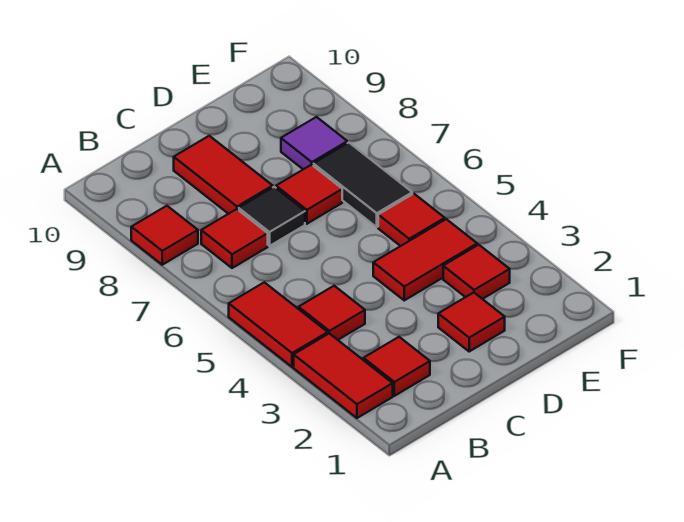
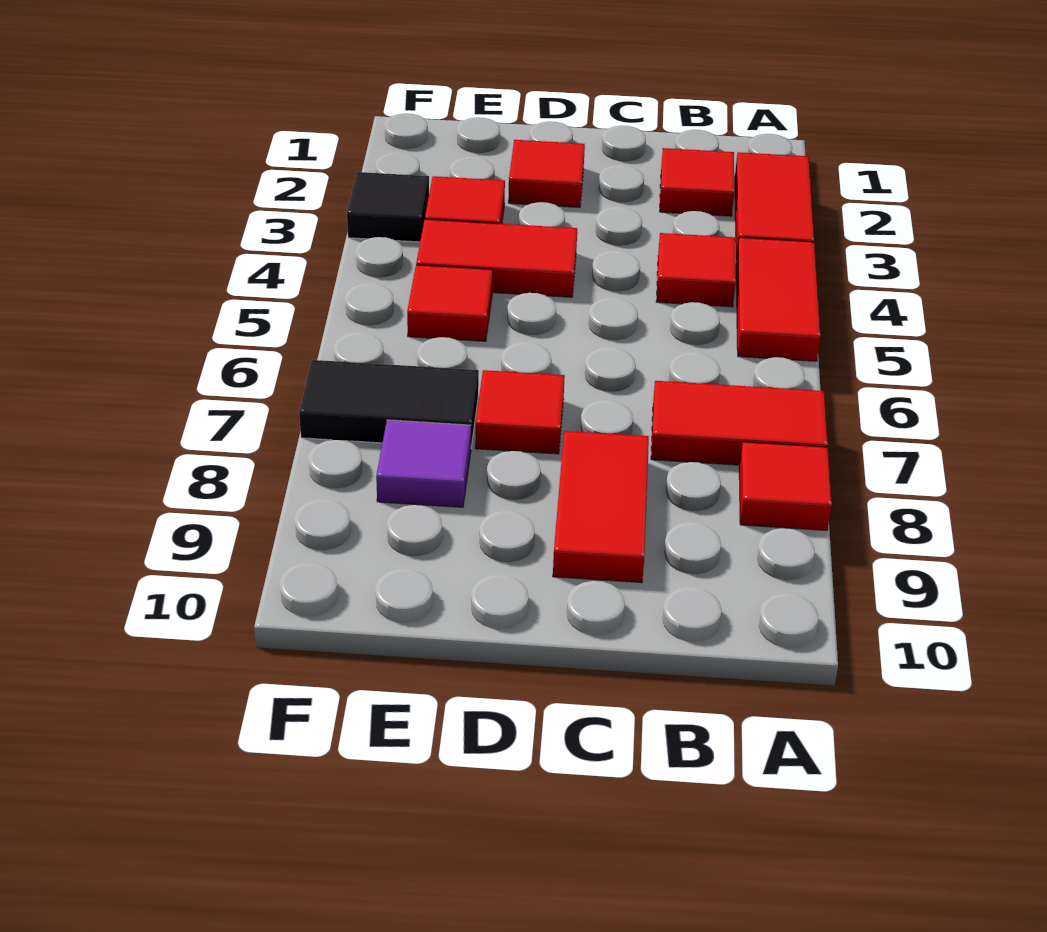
red 1x1 tile [201,209,268,268] -> red 1x2 tile [651,381,828,465]
black 1x1 tile [239,187,305,246] -> black 1x1 tile moved to [347,172,429,242]
black 1x2 tile [313,143,412,227] -> black 1x2 tile turned to [299,360,479,446]

